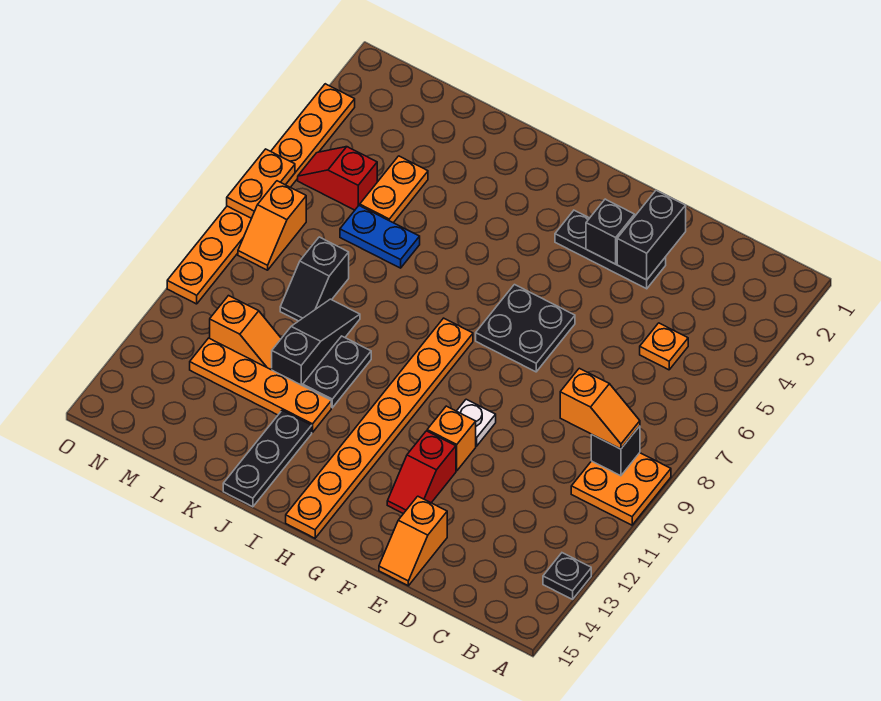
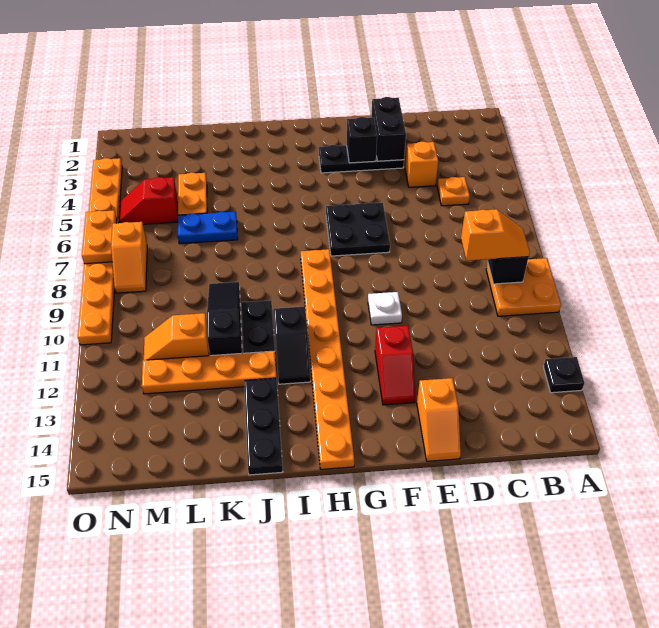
orange 1x1 brick [427,406,476,471] -> orange 1x1 brick moved to [405,142,438,187]
black 1x2 slope [280,237,349,321] -> black 1x2 slope moved to [274,307,311,384]
orange 1x2 slope [210,296,281,370] -> orange 1x2 slope turned to [144,313,209,360]

